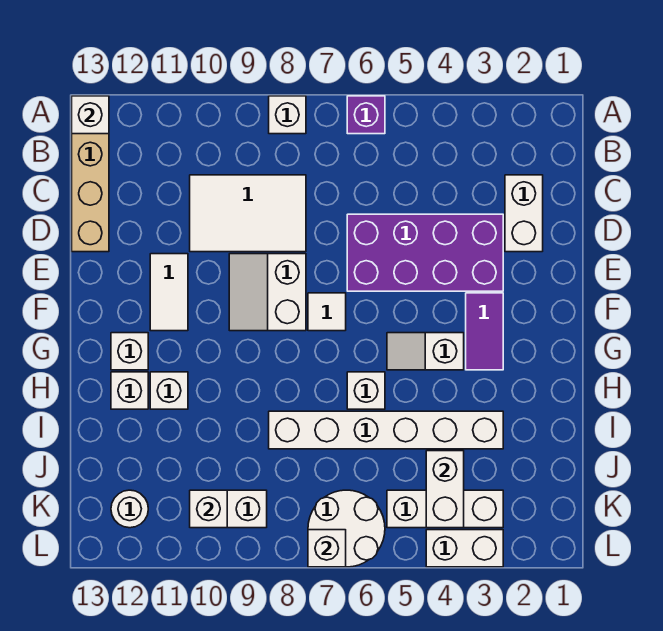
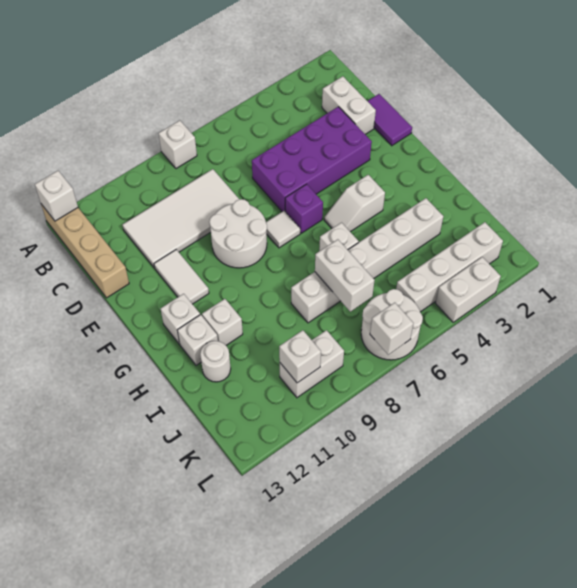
purple 1x1 brick [347,96,385,134] -> purple 1x1 brick moved to [285,184,323,233]
white 2x3 tile [190,175,306,252] -> white 2x4 tile [123,169,239,268]
white 2x2 slope [229,254,306,331] -> white 2x2 round brick [209,199,267,268]
purple 1x2 tile [466,293,503,370] -> purple 1x2 tile moved to [368,94,412,146]
white 1x2 brick [426,451,464,528] -> white 1x2 brick moved to [315,239,375,312]
white 1x3 brick [387,490,503,528] -> white 1x4 brick [396,222,503,312]
white 1x1 round brick [111,490,148,528] -> white 1x1 round brick moved to [200,341,231,382]

